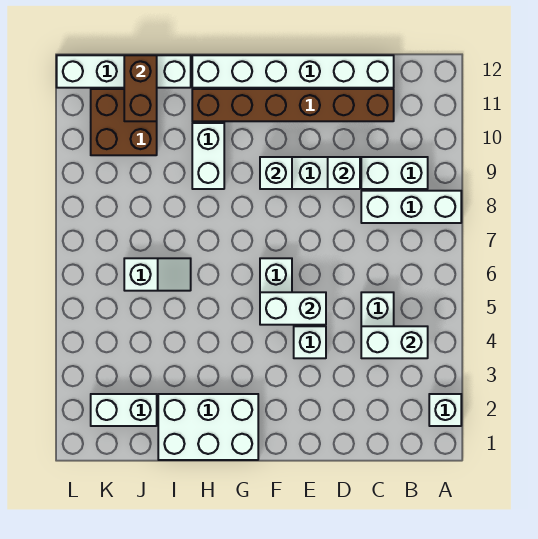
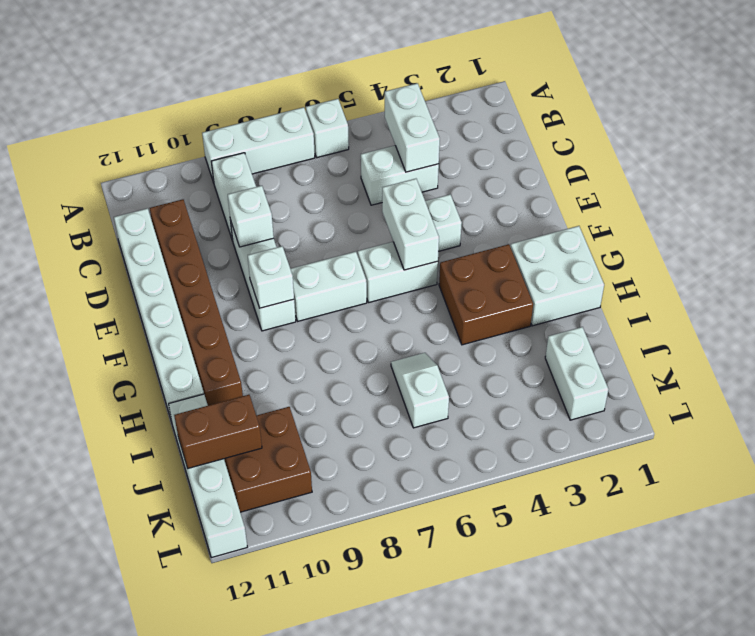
white 1x1 brick [429,394,461,426] -> white 1x1 brick moved to [306,99,349,158]
white 1x3 brick [361,191,461,223] -> white 1x3 brick turned to [202,107,315,183]
white 2x3 brick [158,394,258,460] -> white 2x2 brick [511,226,604,326]
none -> brown 2x2 brick [439,244,533,345]
white 1x2 brick [192,123,224,189] -> white 1x2 brick moved to [291,252,367,321]

